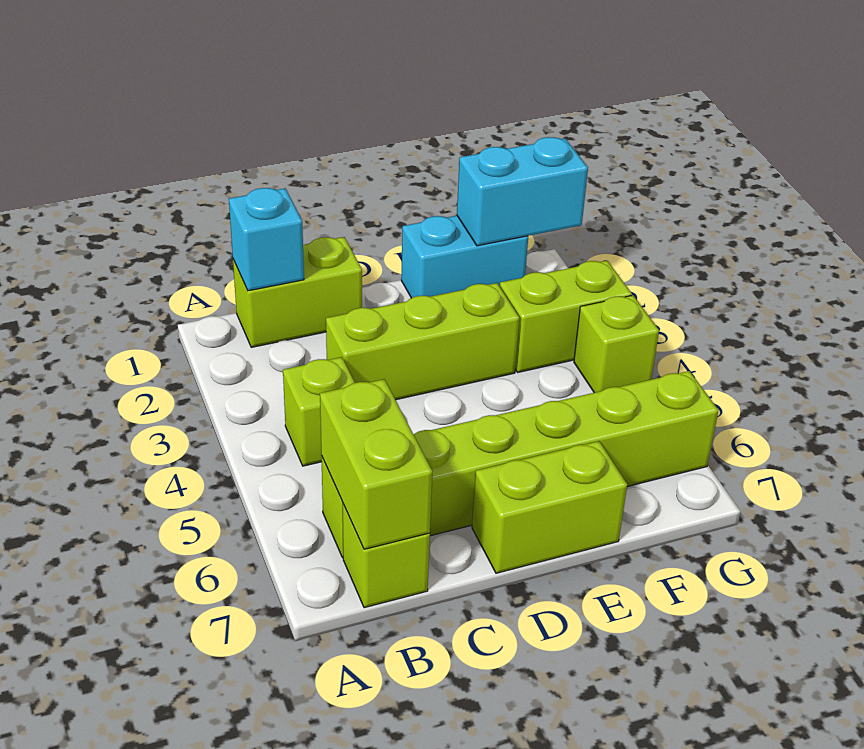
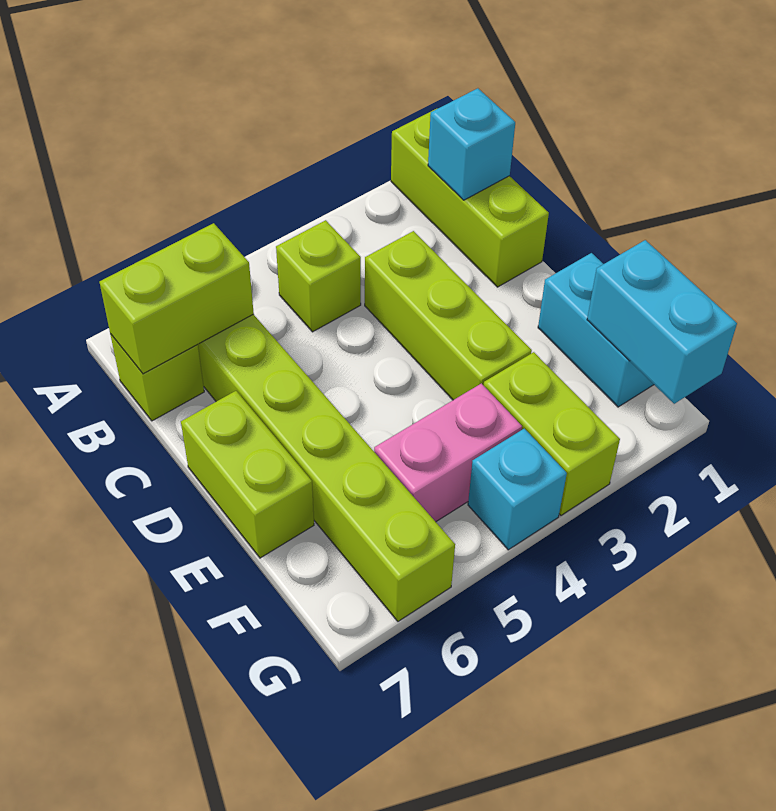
lime 1x2 brick [233,237,362,347] -> lime 1x3 brick [391,109,549,287]
none -> pink 1x2 brick [374,383,522,522]
lime 1x1 brick [574,295,659,393] -> cyan 1x1 brick [468,429,567,550]

